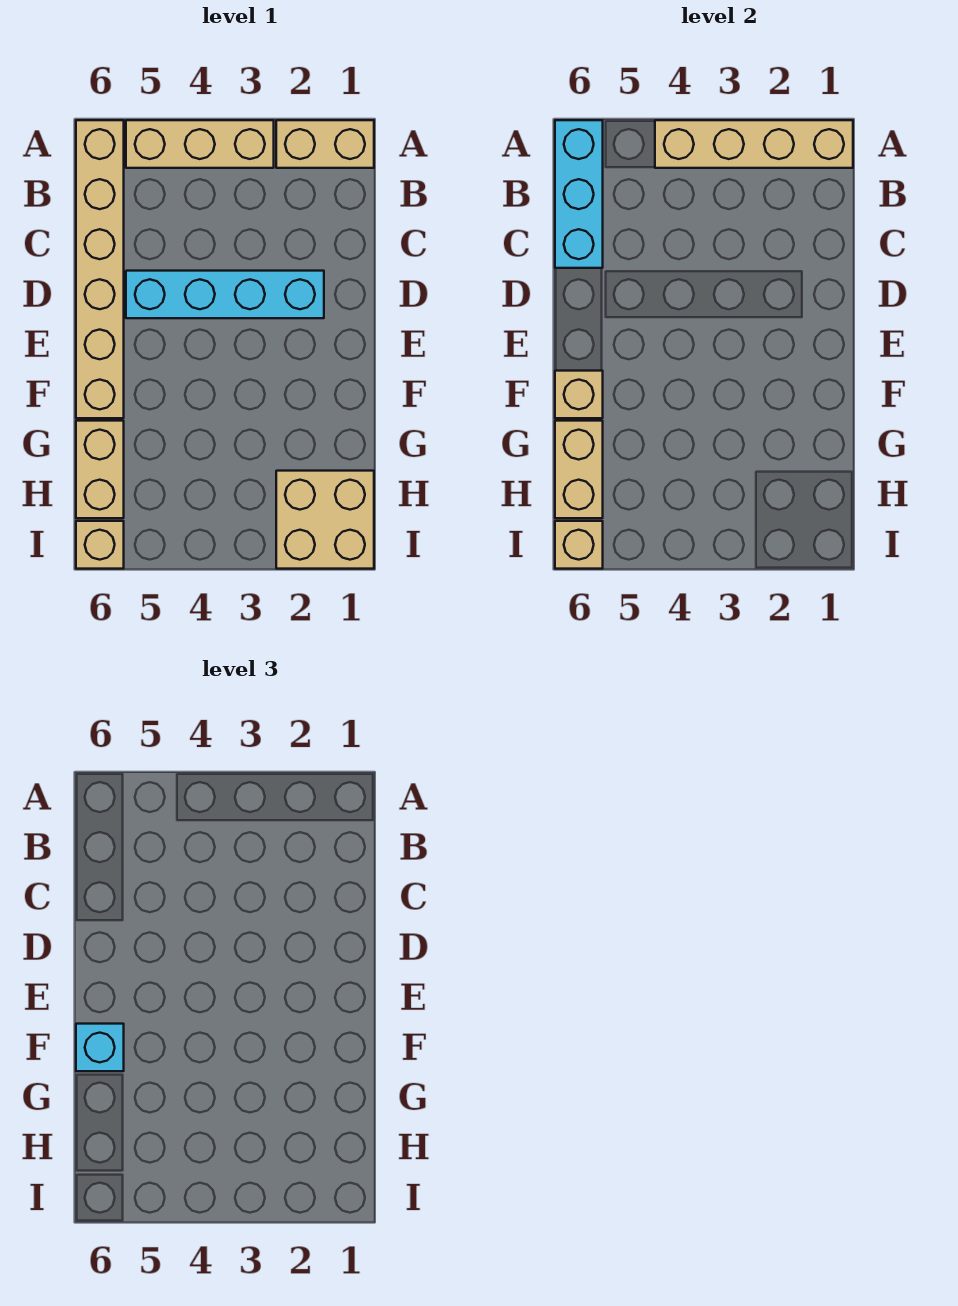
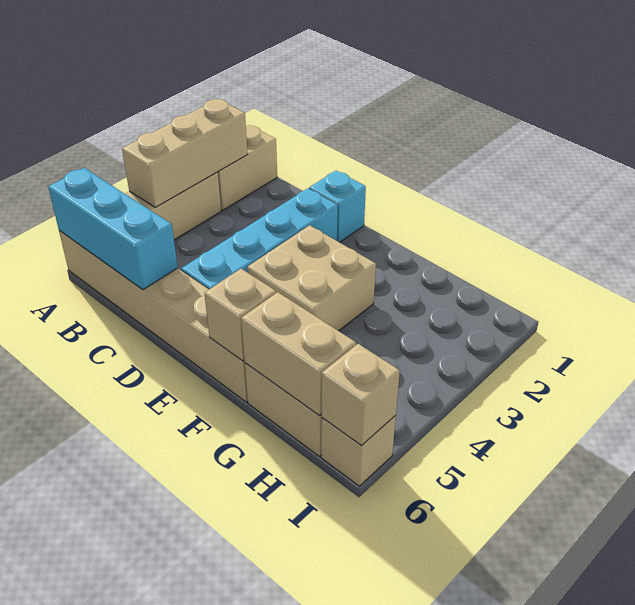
tan 1x4 brick [655,120,853,168] -> tan 1x3 brick [122,99,248,207]
cyan 1x1 brick [76,1024,124,1071] -> cyan 1x1 brick moved to [309,171,366,242]
tan 2x2 brick [276,471,374,569] -> tan 2x2 brick moved to [247,225,376,331]

